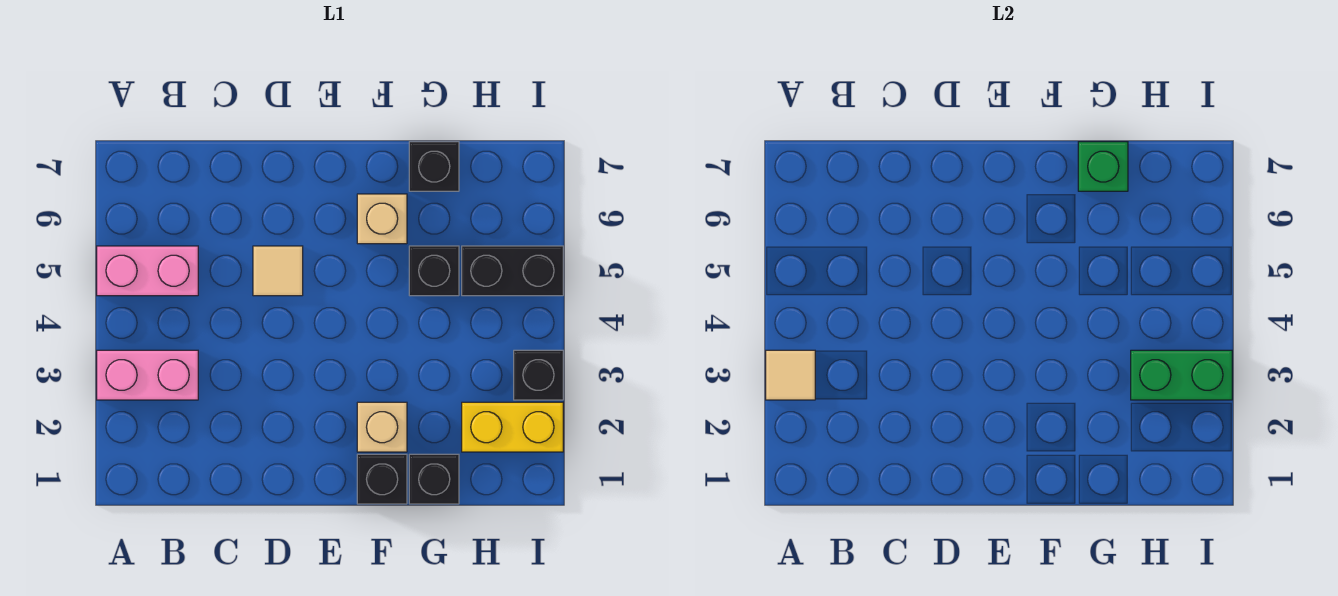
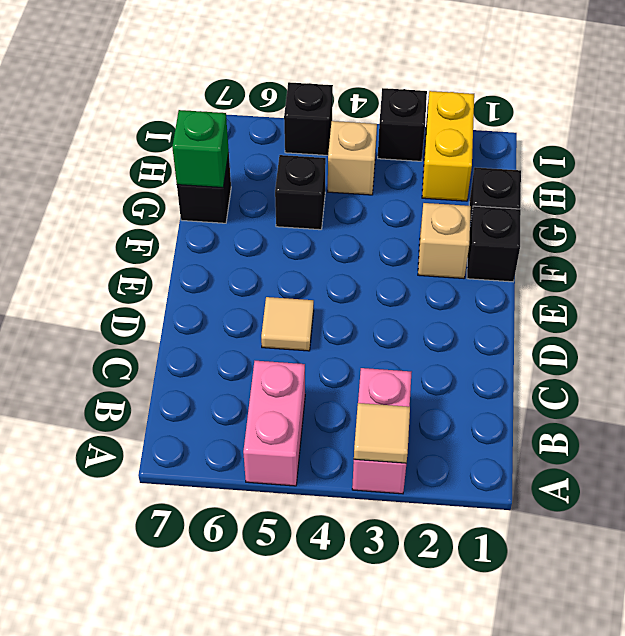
tan 1x1 brick [357,194,407,244] -> tan 1x1 brick moved to [328,121,377,195]
green 1x2 brick [1131,350,1232,400] -> none
black 1x2 brick [462,246,563,296] -> black 1x1 brick [284,82,333,155]

